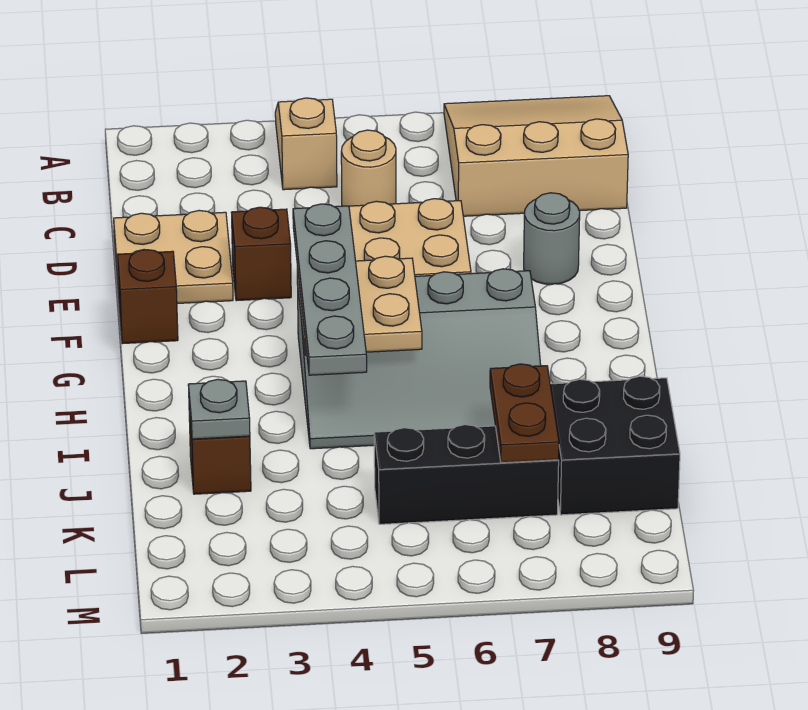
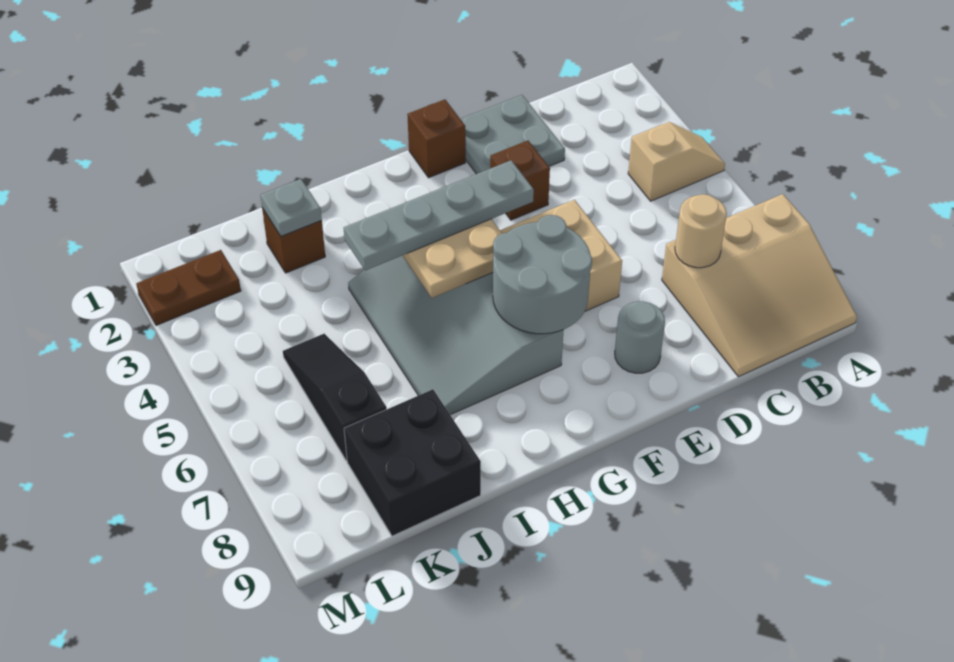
tan 3x3 slope [444,96,628,216] -> tan 3x3 slope turned to [662,194,857,377]
tan 1x1 round brick [341,130,396,206] -> tan 1x1 round brick moved to [675,194,727,268]
tan 2x2 plate [114,210,233,303] -> grey 2x2 plate [461,95,565,174]
none -> grey 2x2 round brick [493,215,592,334]
brown 1x2 plate [490,364,559,463] -> brown 1x2 plate moved to [136,250,241,325]
black 1x3 brick [374,425,559,524] -> black 1x3 slope [283,334,387,461]

